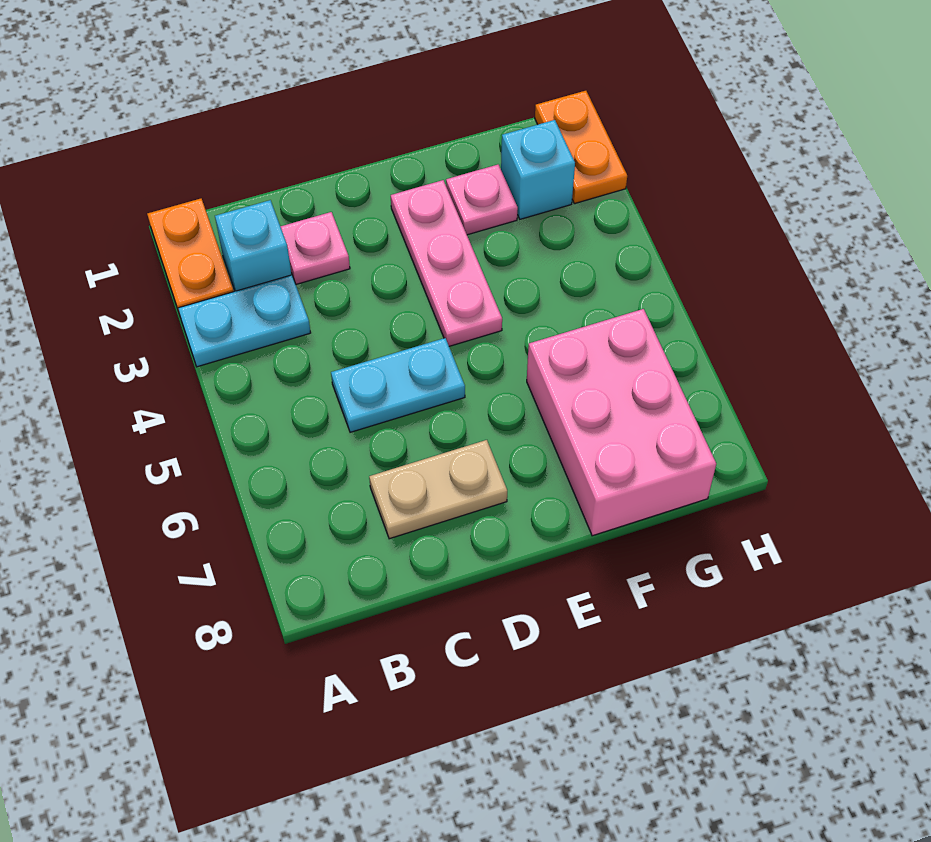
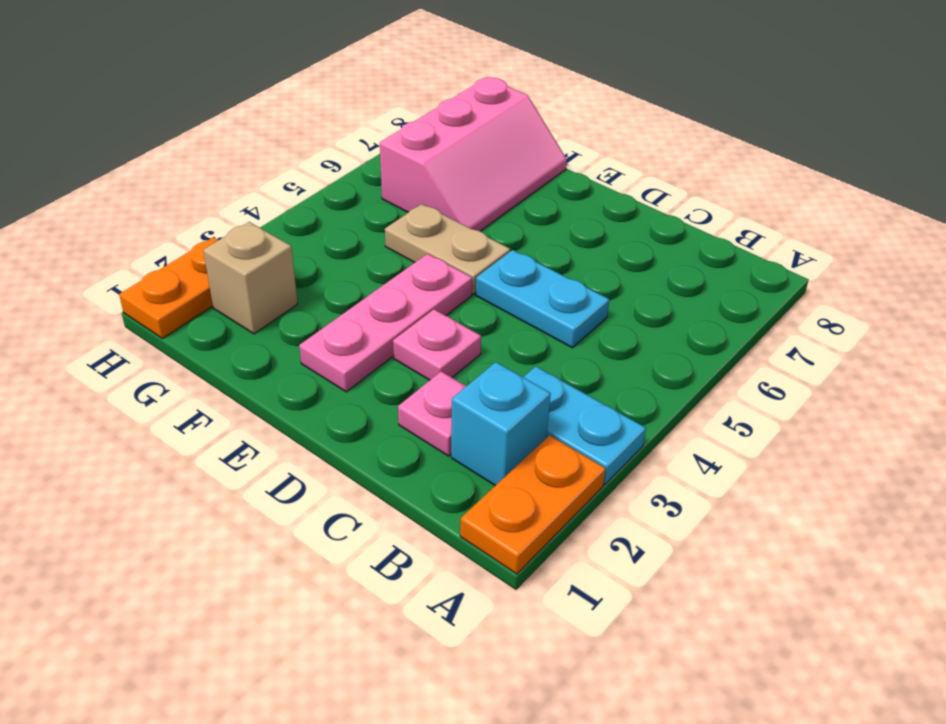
tan 1x2 plate [369,440,507,539] -> tan 1x2 plate moved to [385,204,510,294]
pink 1x1 plate [446,165,518,235] -> pink 1x1 plate moved to [393,310,481,380]
pink 2x3 brick [527,309,716,536] -> pink 2x3 slope [380,77,567,231]
cyan 1x1 brick [501,120,575,219] -> tan 1x1 brick [203,222,298,334]

